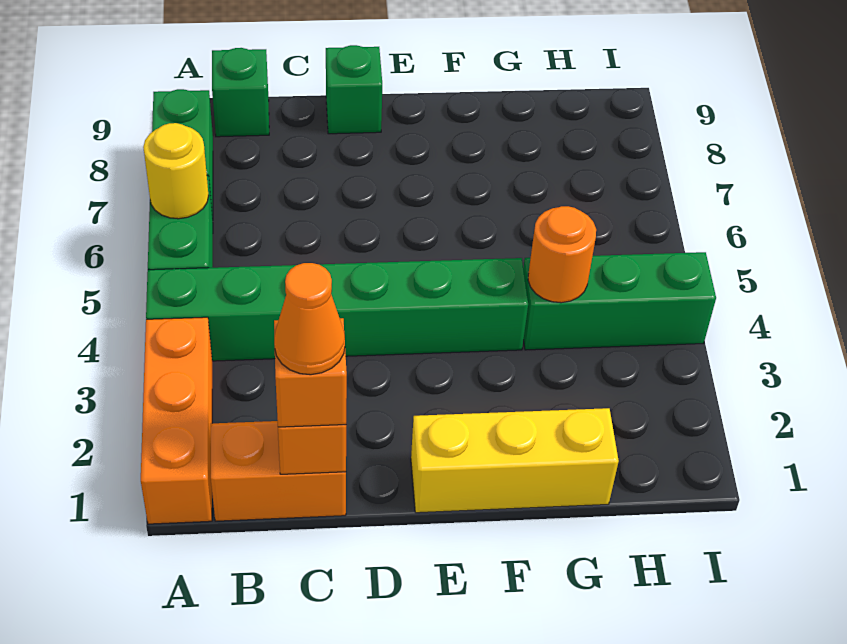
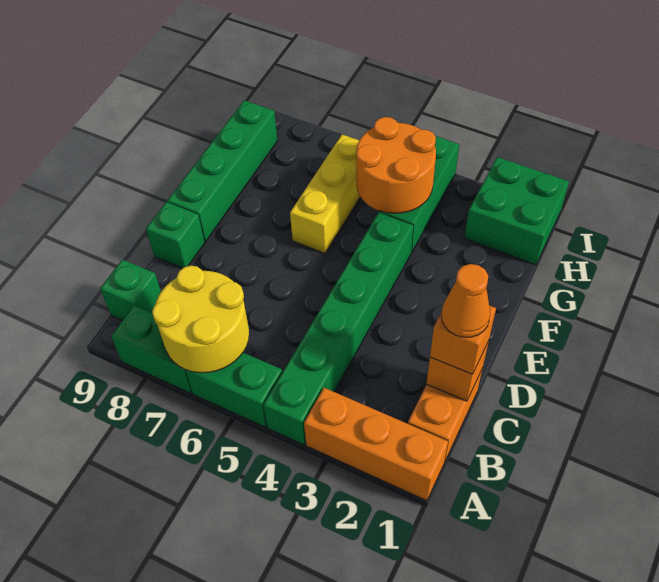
yellow 1x1 round brick [143,123,209,219] -> yellow 2x2 round brick [152,266,249,373]
yellow 1x3 brick [411,408,619,513] -> yellow 1x3 brick moved to [290,134,360,253]
none -> green 1x4 brick [168,100,277,241]
orange 1x1 round brick [528,206,596,303] -> orange 2x2 round brick [356,117,436,213]
none -> green 2x2 brick [465,157,569,265]

